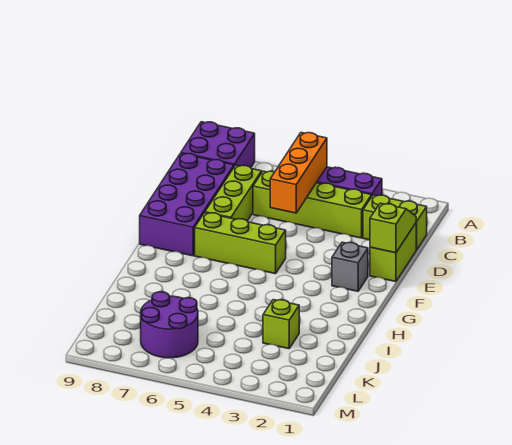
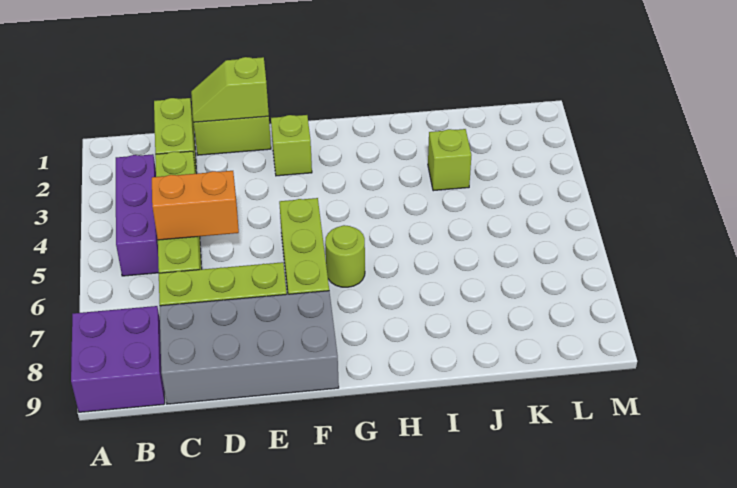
orange 1x3 brick [270,133,327,213] -> orange 1x2 brick [152,171,239,240]
purple 2x4 brick [140,153,234,256] -> grey 2x4 brick [160,291,339,404]
grey 1x1 brick [332,242,368,291] -> lime 1x1 brick [271,115,312,176]
none -> lime 1x1 round brick [325,225,365,287]
purple 2x2 round brick [141,292,198,358] -> none

